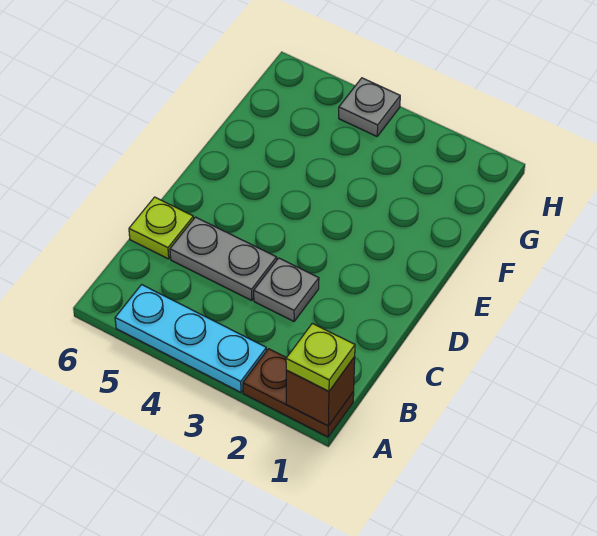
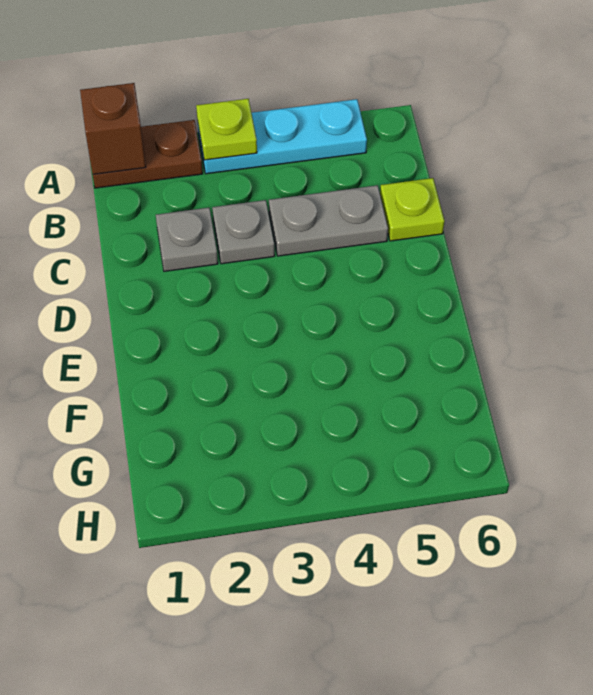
lime 1x1 plate [286,323,355,391] -> lime 1x1 plate moved to [196,99,257,160]
grey 1x1 plate [339,78,400,136] -> grey 1x1 plate moved to [156,208,218,271]

